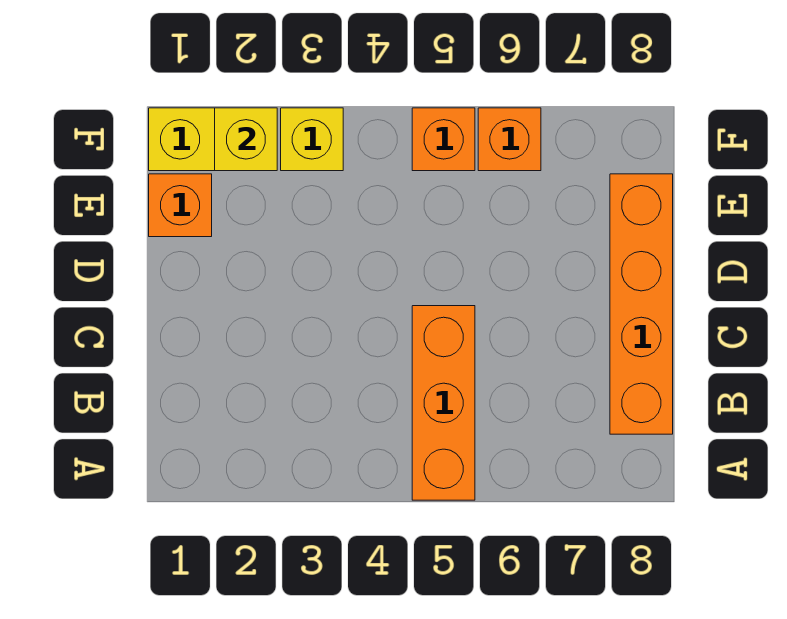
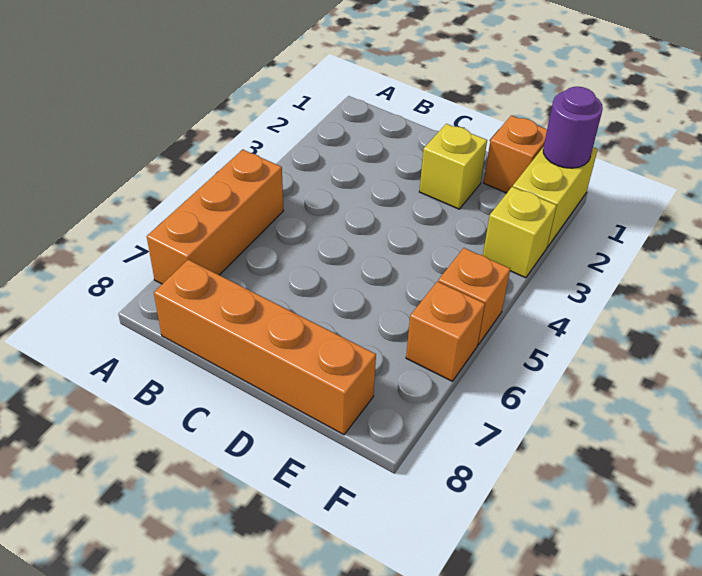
orange 1x3 brick [412,306,475,500] -> orange 1x3 brick turned to [147,150,283,284]
none -> purple 1x1 round brick [543,87,603,168]
yellow 1x1 brick [215,108,277,171] -> yellow 1x1 brick moved to [419,124,487,209]

